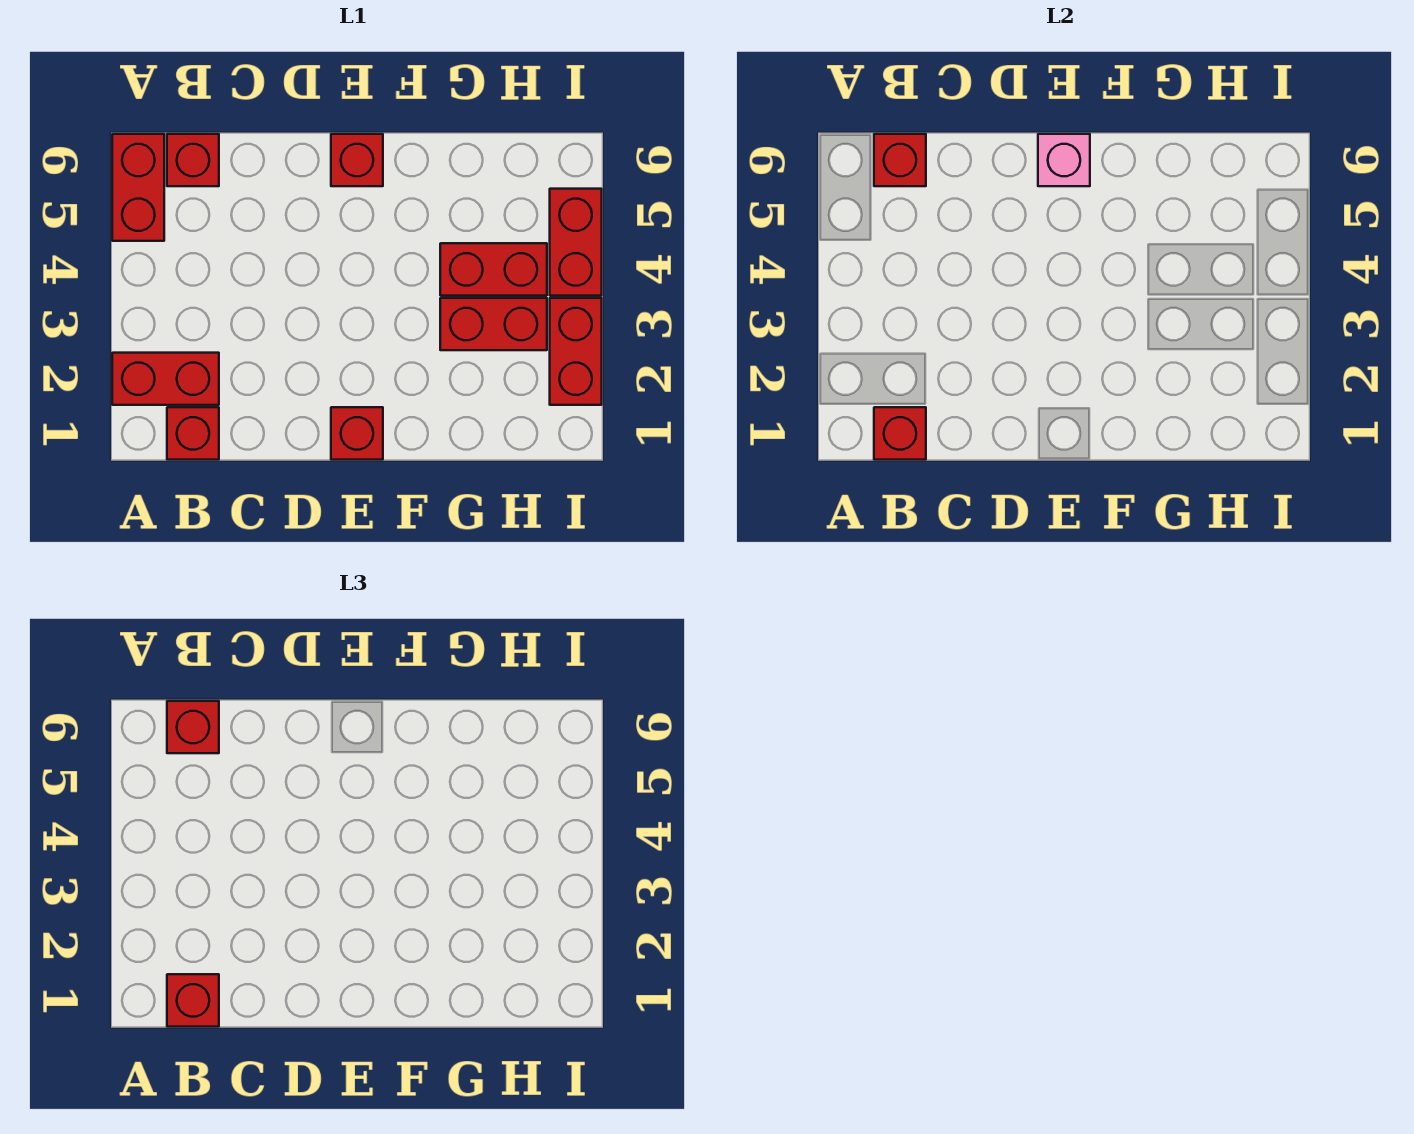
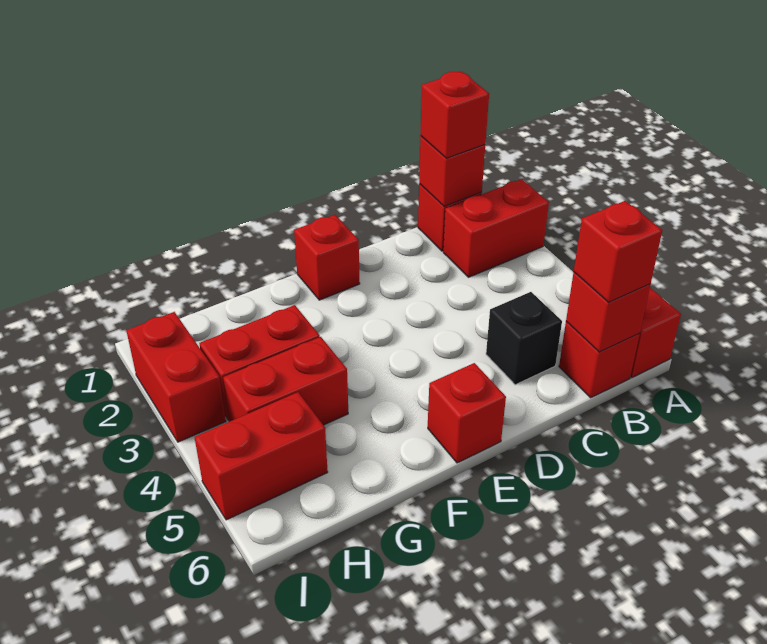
none -> black 1x1 brick [486,292,562,385]
pink 1x1 brick [1038,134,1090,186] -> none
red 1x2 brick [550,189,602,296] -> red 1x2 brick turned to [195,392,328,520]

